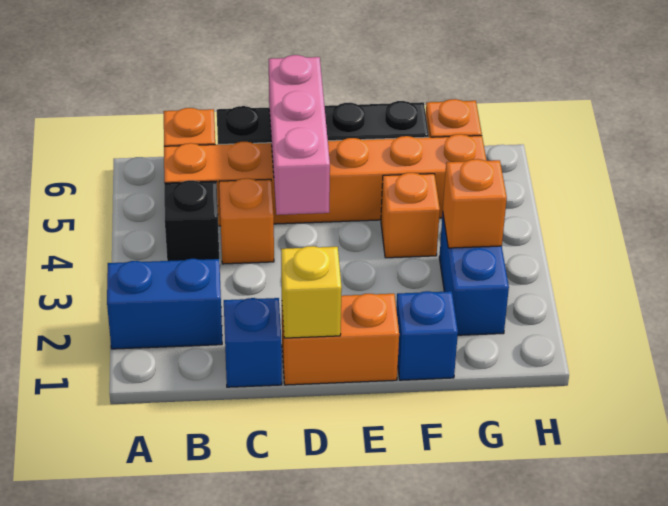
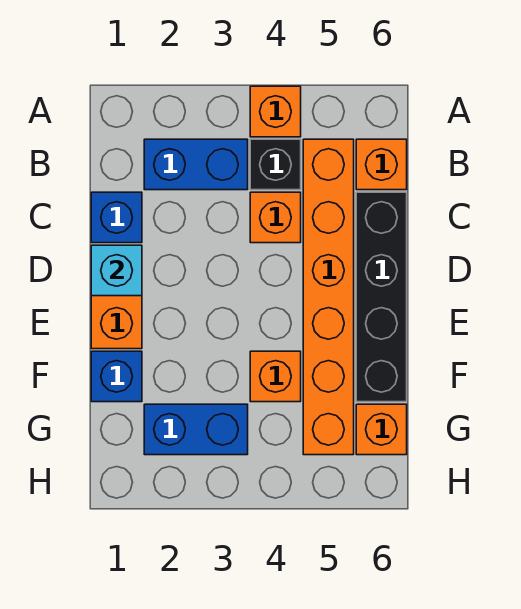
blue 1x2 brick [107,259,222,349] -> blue 1x2 brick turned to [144,139,248,190]
yellow 1x1 brick [281,246,342,338] -> cyan 1x1 brick [91,245,142,296]
pink 1x3 brick [269,55,330,215] -> none
orange 1x1 brick [443,159,507,248] -> orange 1x1 brick moved to [250,86,301,137]

